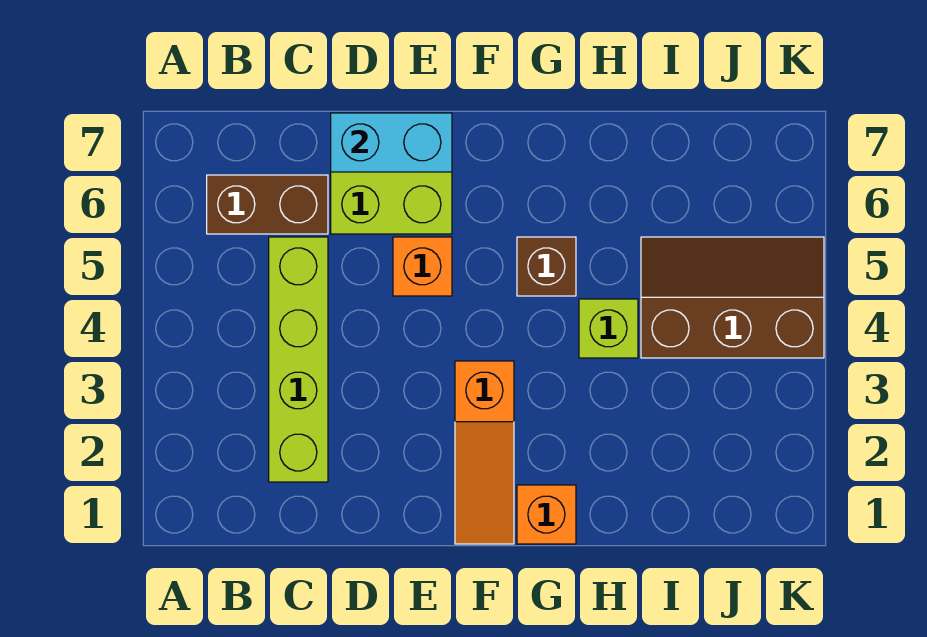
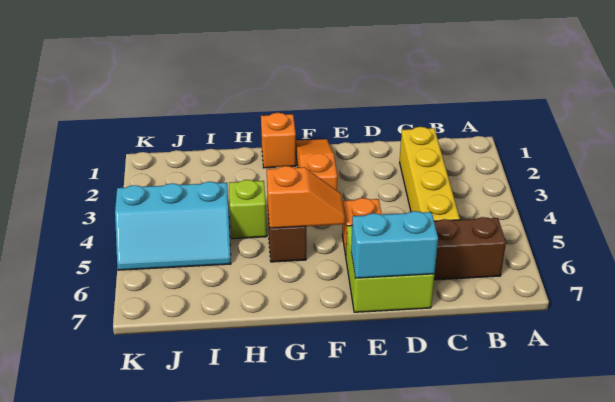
lime 1x4 brick [269,237,328,482] -> yellow 1x4 brick [400,127,460,221]
none -> orange 1x2 slope [267,166,345,228]
brown 2x3 slope [641,237,824,358] -> cyan 2x3 slope [115,182,231,270]

